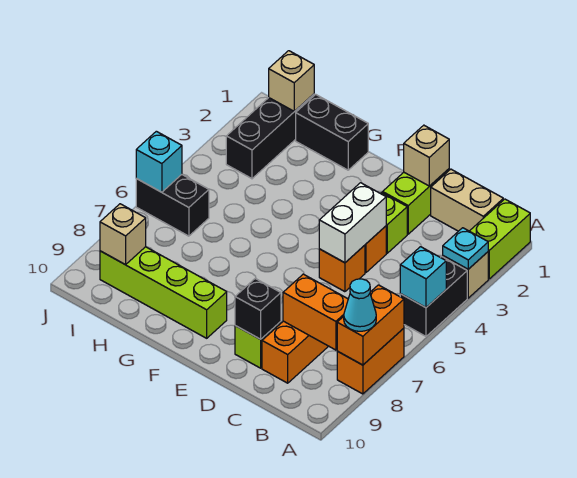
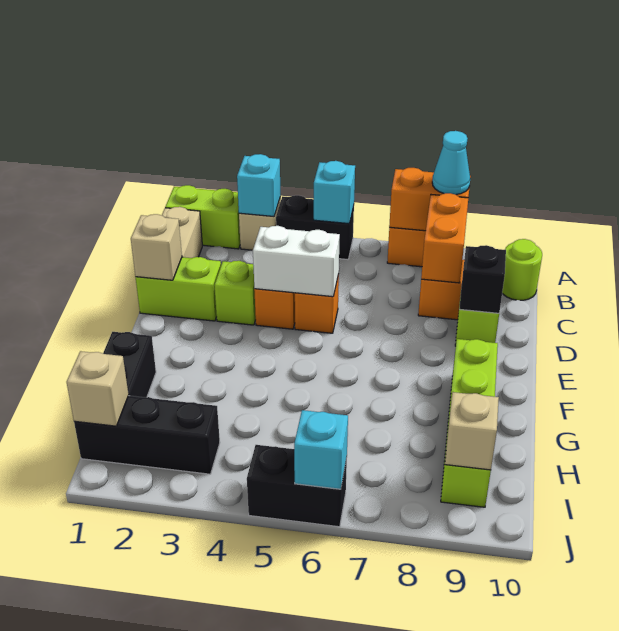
cyan 1x1 plate [443,228,488,269] -> cyan 1x1 brick [237,154,281,216]
none -> lime 1x1 round brick [502,239,542,300]
black 1x2 brick [136,175,209,236] -> black 1x2 brick turned to [247,445,347,527]

